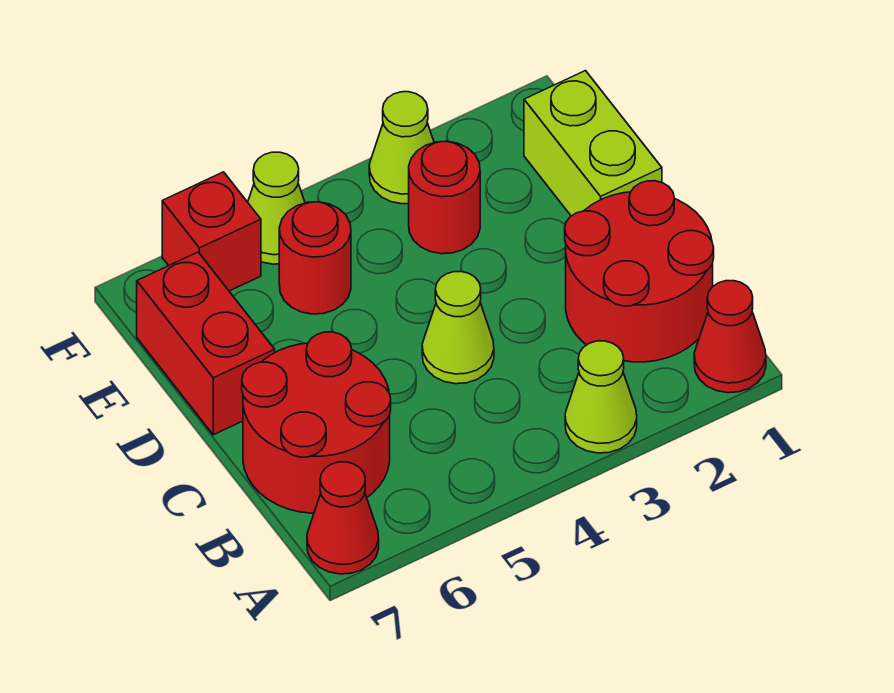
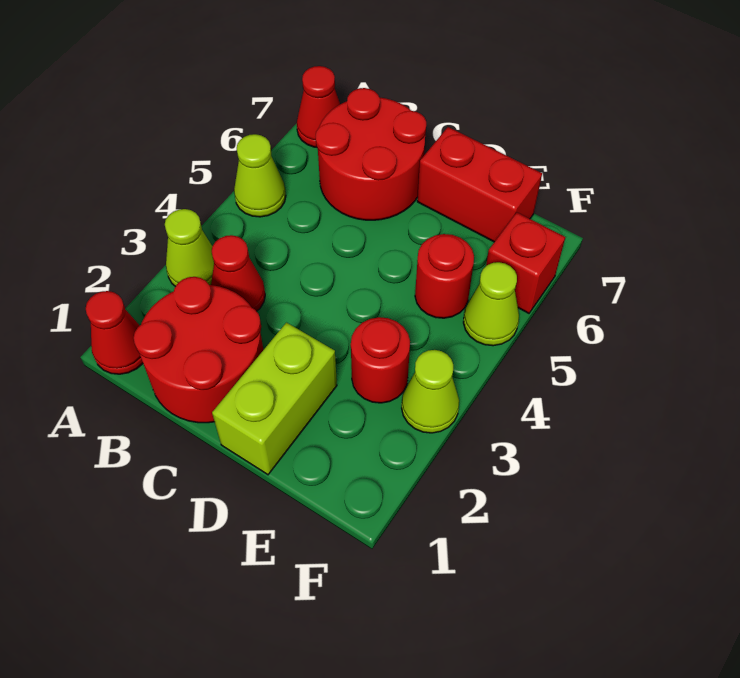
none -> red 1x1 cone [211,235,265,311]
lime 1x1 cone [422,272,494,384] -> lime 1x1 cone moved to [234,134,286,217]
lime 1x2 brick [524,71,662,216] -> lime 1x2 brick turned to [212,323,337,475]

